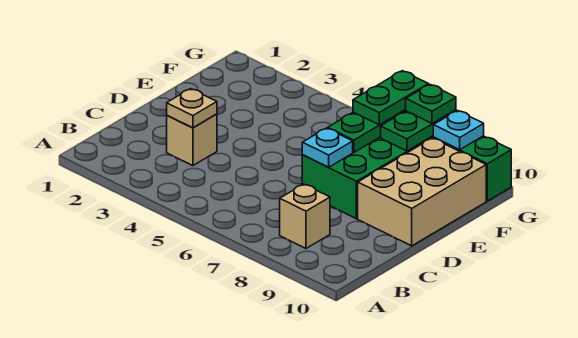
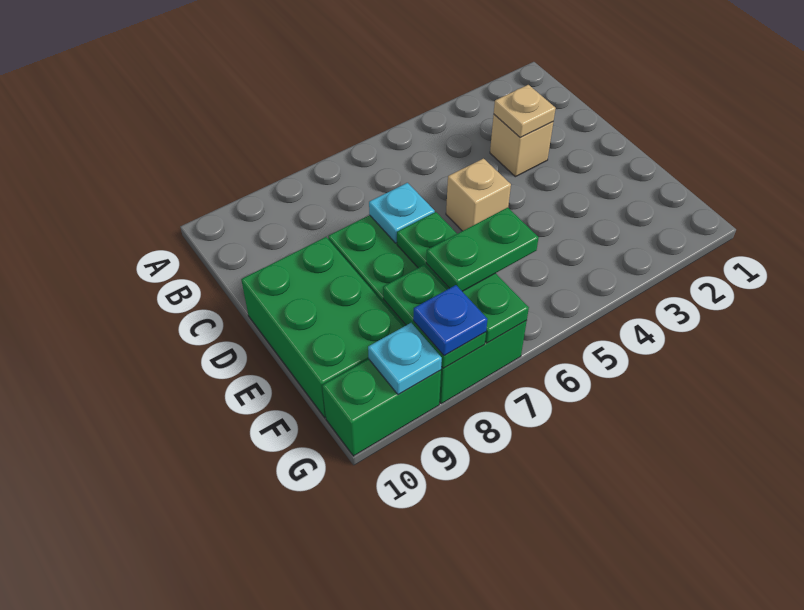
tan 1x1 brick [280,184,330,248] -> tan 1x1 brick moved to [446,159,511,231]
tan 2x3 brick [358,138,486,246] -> green 2x3 brick [241,237,403,418]
green 1x2 plate [353,71,428,125] -> green 1x2 plate turned to [426,207,539,291]
green 1x1 plate [405,84,456,124] -> blue 1x1 plate [413,285,488,356]

